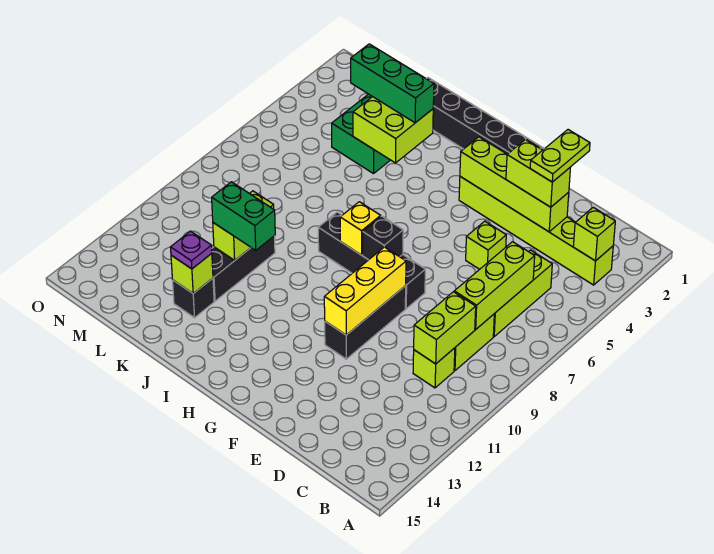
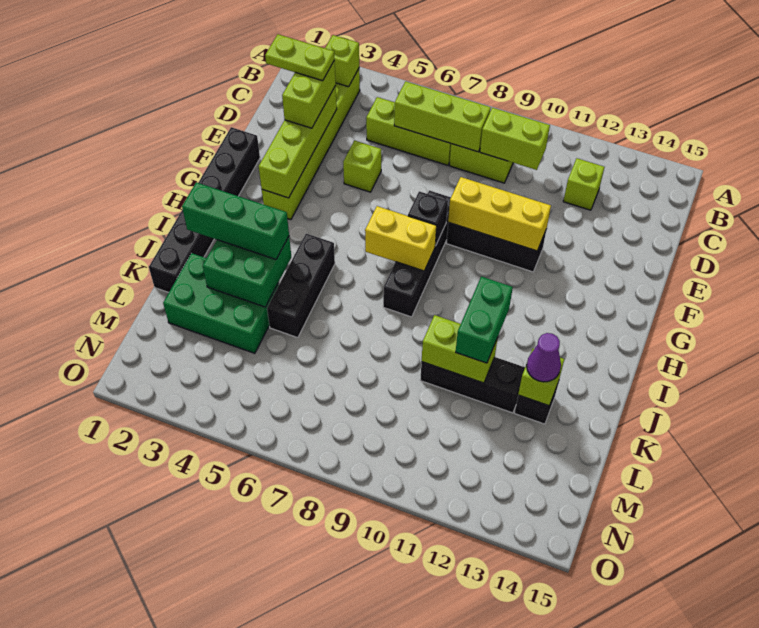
lime 1x1 brick [413,348,455,388] -> lime 1x1 brick moved to [563,158,604,210]
yellow 1x1 brick [340,202,381,255] -> yellow 1x2 brick [365,206,437,271]
none -> black 1x3 brick [267,234,335,338]
lime 2x2 brick [353,97,433,163] -> green 2x2 brick [203,237,291,307]
green 1x3 brick [351,44,434,123] -> green 1x3 brick turned to [182,182,289,259]
purple 1x1 plate [171,231,212,269] -> purple 1x1 cone [527,333,561,382]

